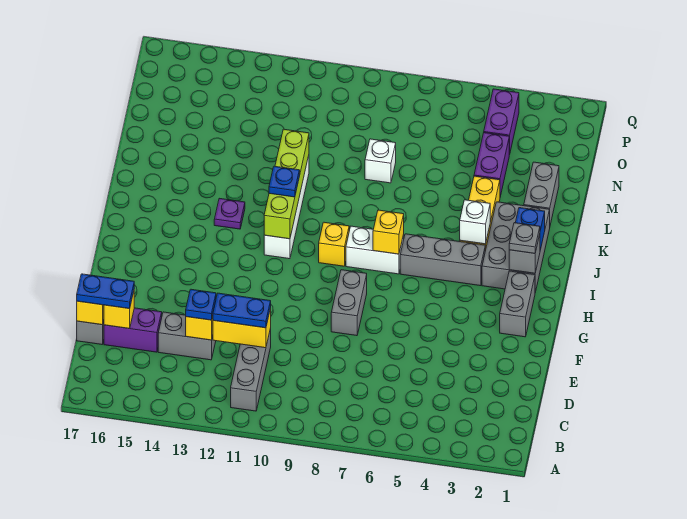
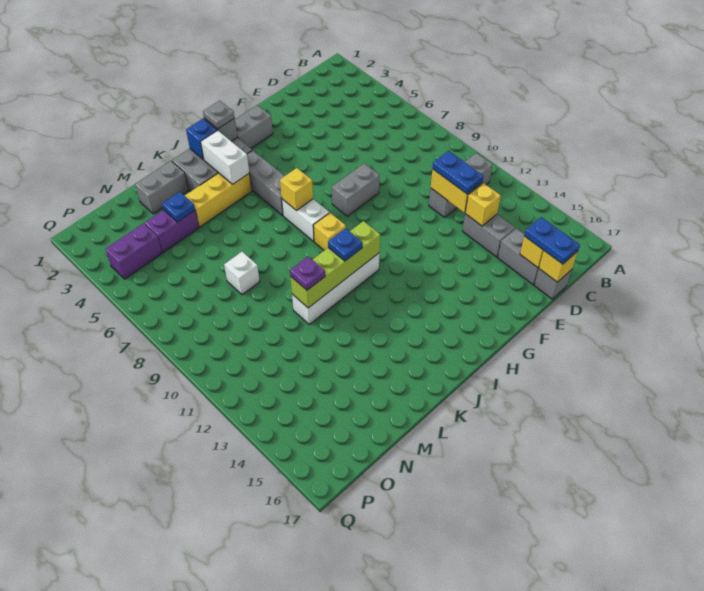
blue 1x1 plate [186,289,216,320] -> blue 1x1 plate moved to [162,192,195,222]
purple 1x2 brick [104,308,162,352] -> grey 1x2 brick [498,228,539,285]
white 1x1 brick [460,200,490,244] -> white 1x2 brick [201,130,249,184]
purple 1x1 plate [214,198,245,229] -> purple 1x1 plate moved to [290,256,325,290]

